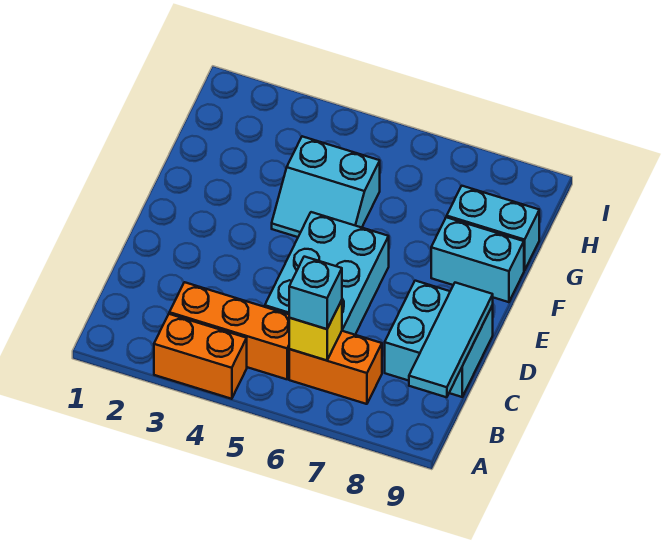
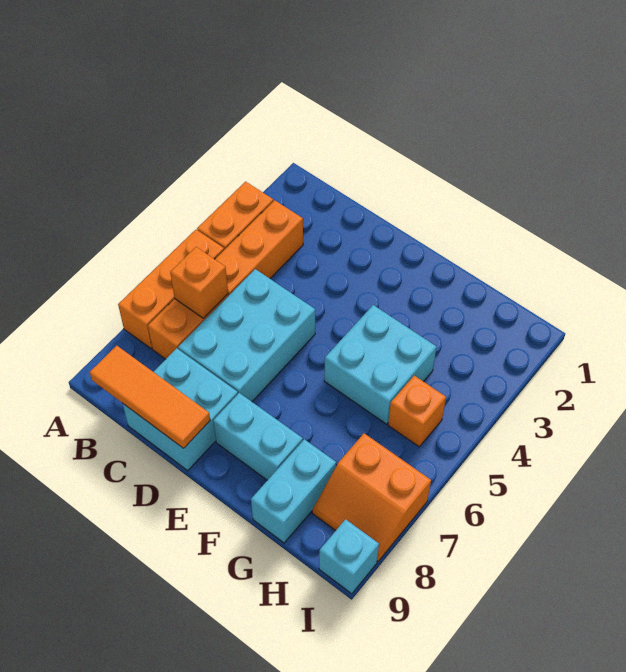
none -> orange 1x3 brick [118,230,224,348]
yellow 1x1 brick [289,300,342,360] -> orange 1x1 brick [170,247,228,318]
cyan 1x1 brick [289,257,342,329] -> cyan 1x1 brick moved to [319,519,379,594]
cyan 1x3 tile [409,283,493,397] -> orange 1x3 tile [90,346,210,448]
cyan 2x3 brick [265,212,389,335] -> cyan 2x3 brick turned to [178,269,315,402]
cyan 2x2 slope [272,136,380,237] -> cyan 2x2 brick [324,305,437,424]
cyan 1x2 brick [431,217,524,302] -> cyan 1x2 brick turned to [213,393,303,480]
none -> orange 1x1 brick [388,376,446,447]
none -> orange 2x2 slope [312,433,431,561]

